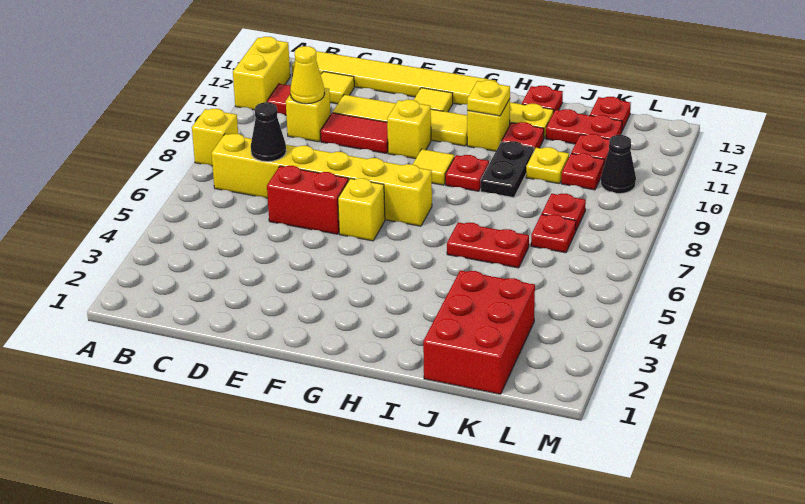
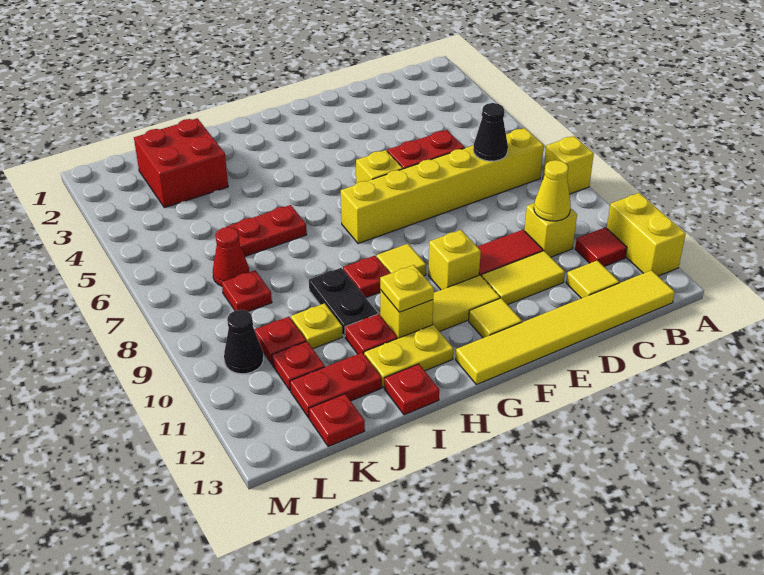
red 2x3 brick [423,270,535,394] -> red 2x2 brick [134,118,228,208]
red 1x1 plate [531,214,576,253] -> red 1x1 cone [213,227,249,286]

